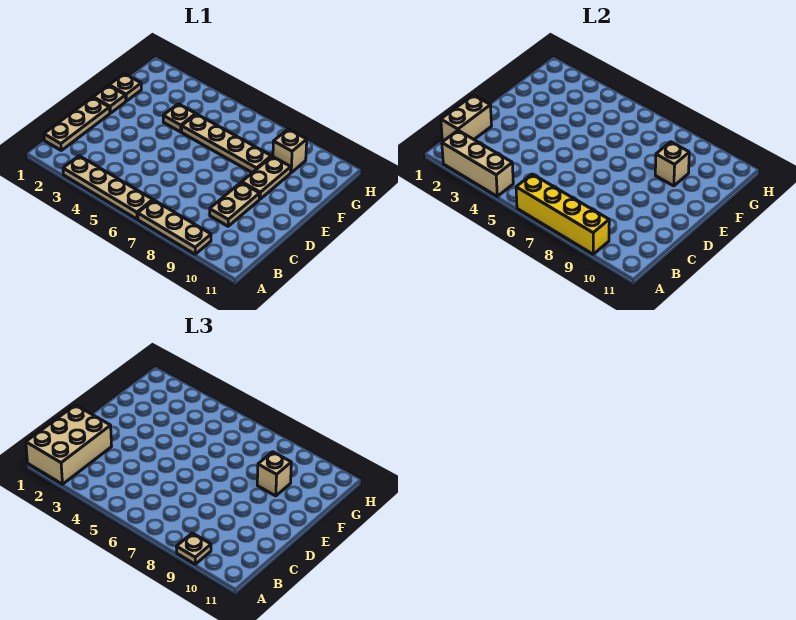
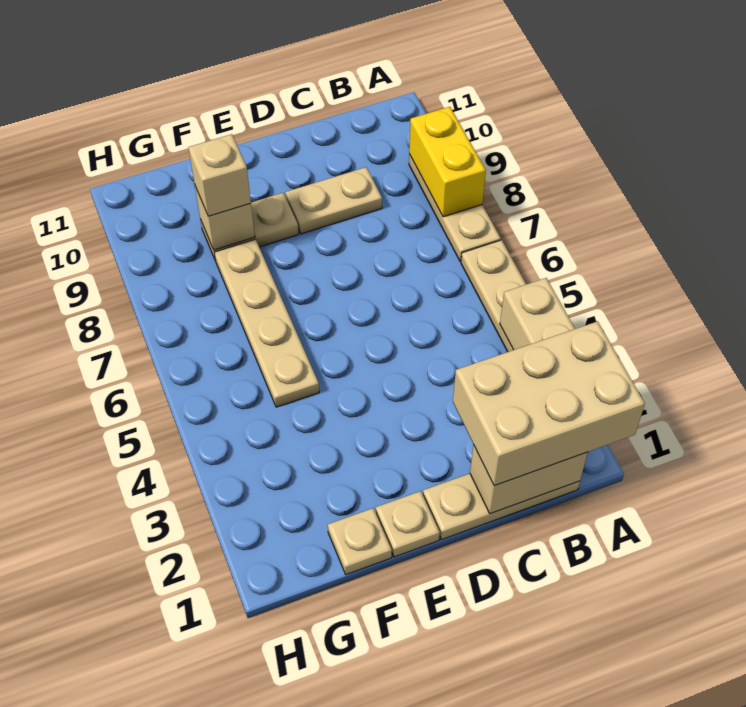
yellow 1x4 brick [516,174,609,254] -> yellow 1x2 brick [409,107,486,217]
tan 1x1 plate [176,533,211,564] -> none
tan 1x1 plate [163,104,196,132] -> none
tan 1x1 brick [273,129,307,173] -> none

